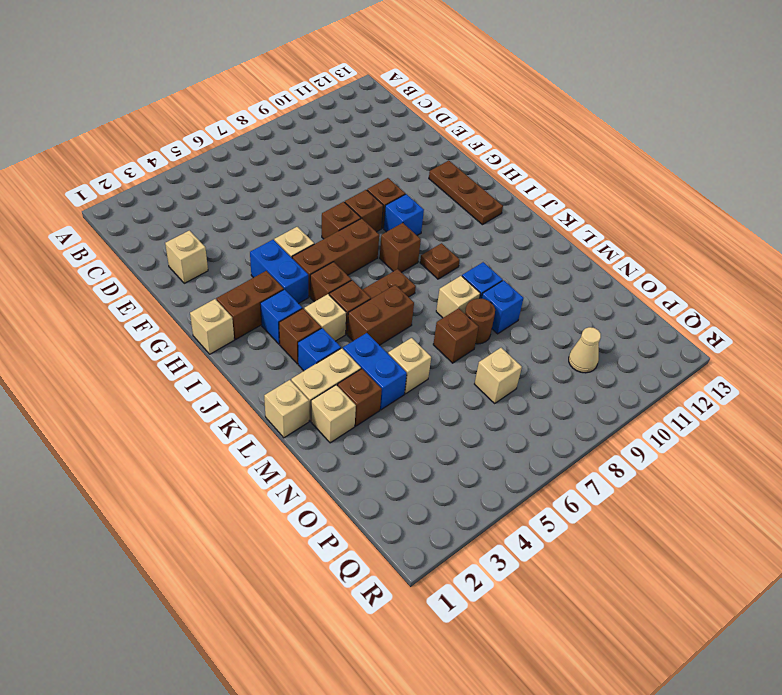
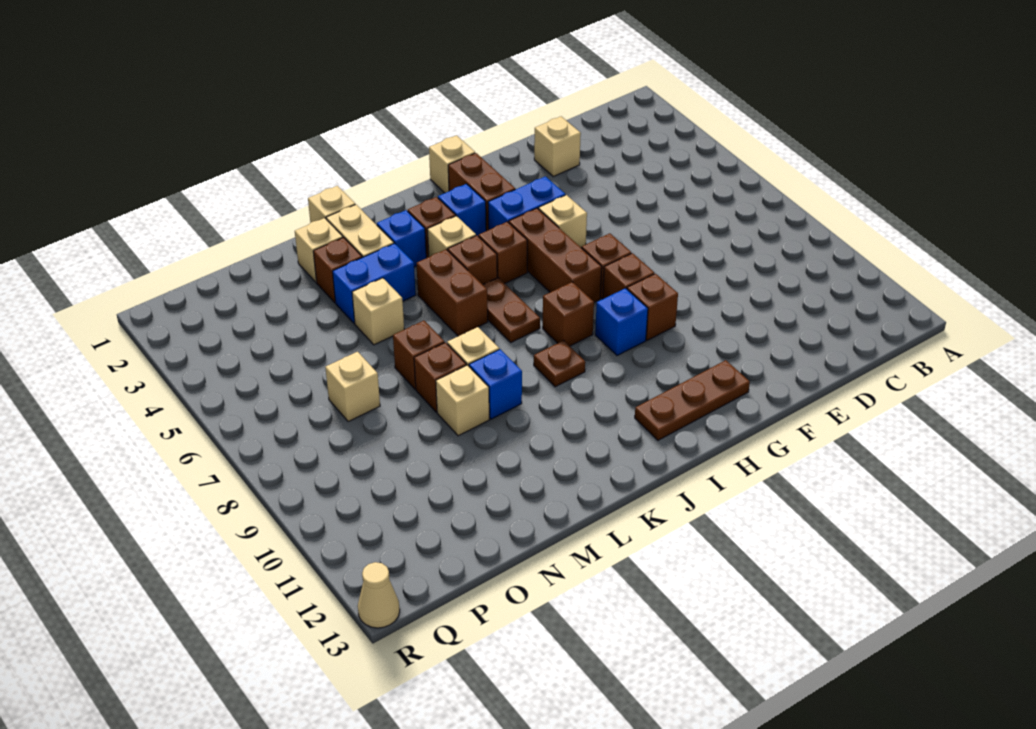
brown 1x1 round brick [465,298,495,344] -> brown 1x1 brick [414,343,466,412]
blue 1x1 brick [482,280,523,334] -> tan 1x1 brick [436,365,489,436]
tan 1x1 cone [569,327,601,373] -> tan 1x1 cone moved to [358,562,400,628]

